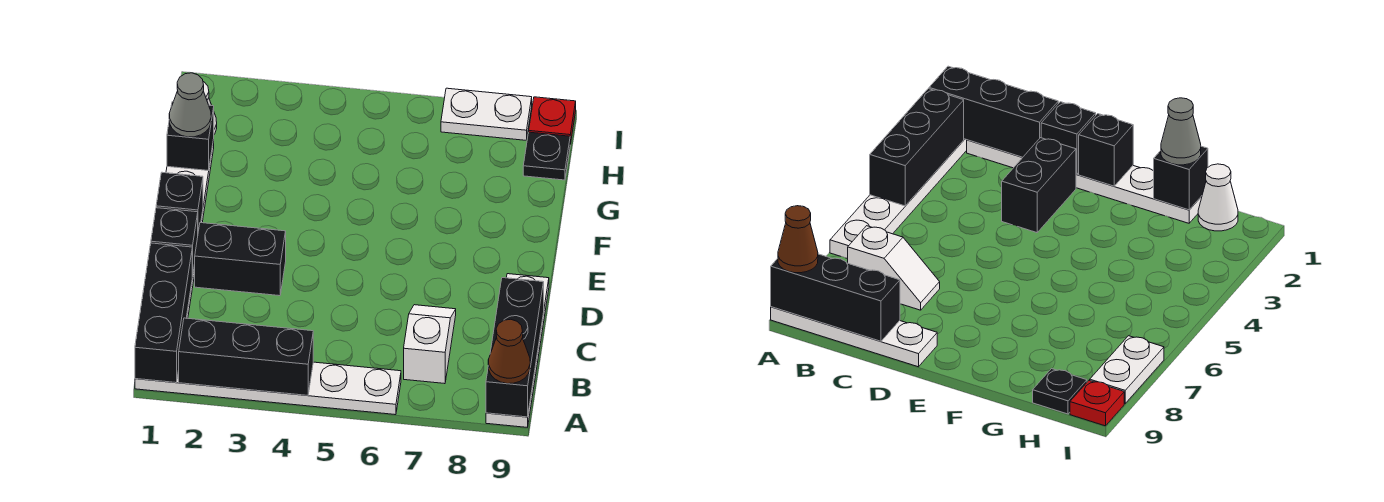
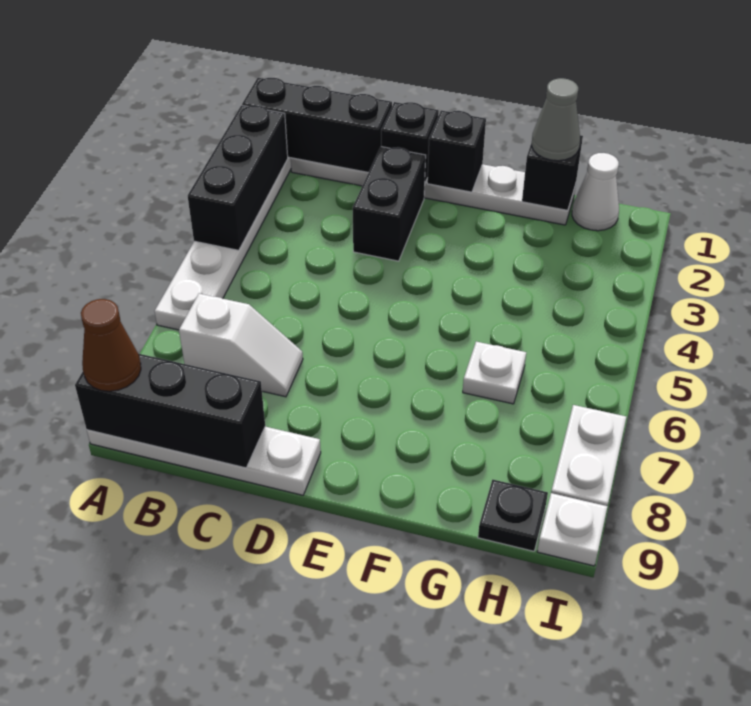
none -> white 1x1 plate [463,342,526,404]
red 1x1 plate [529,97,576,144] -> white 1x1 plate [537,493,608,566]

